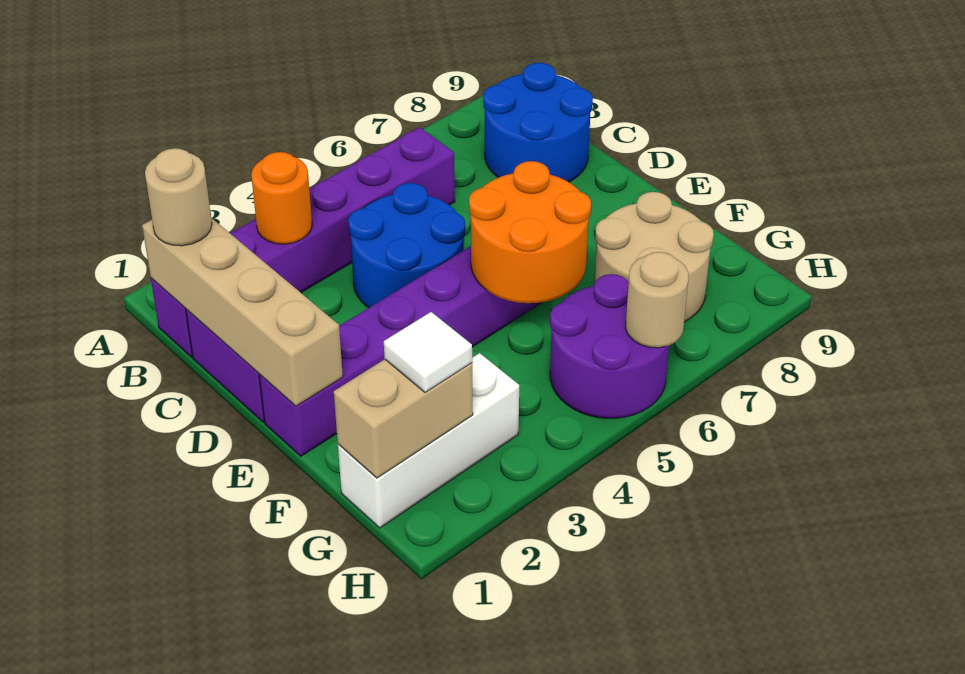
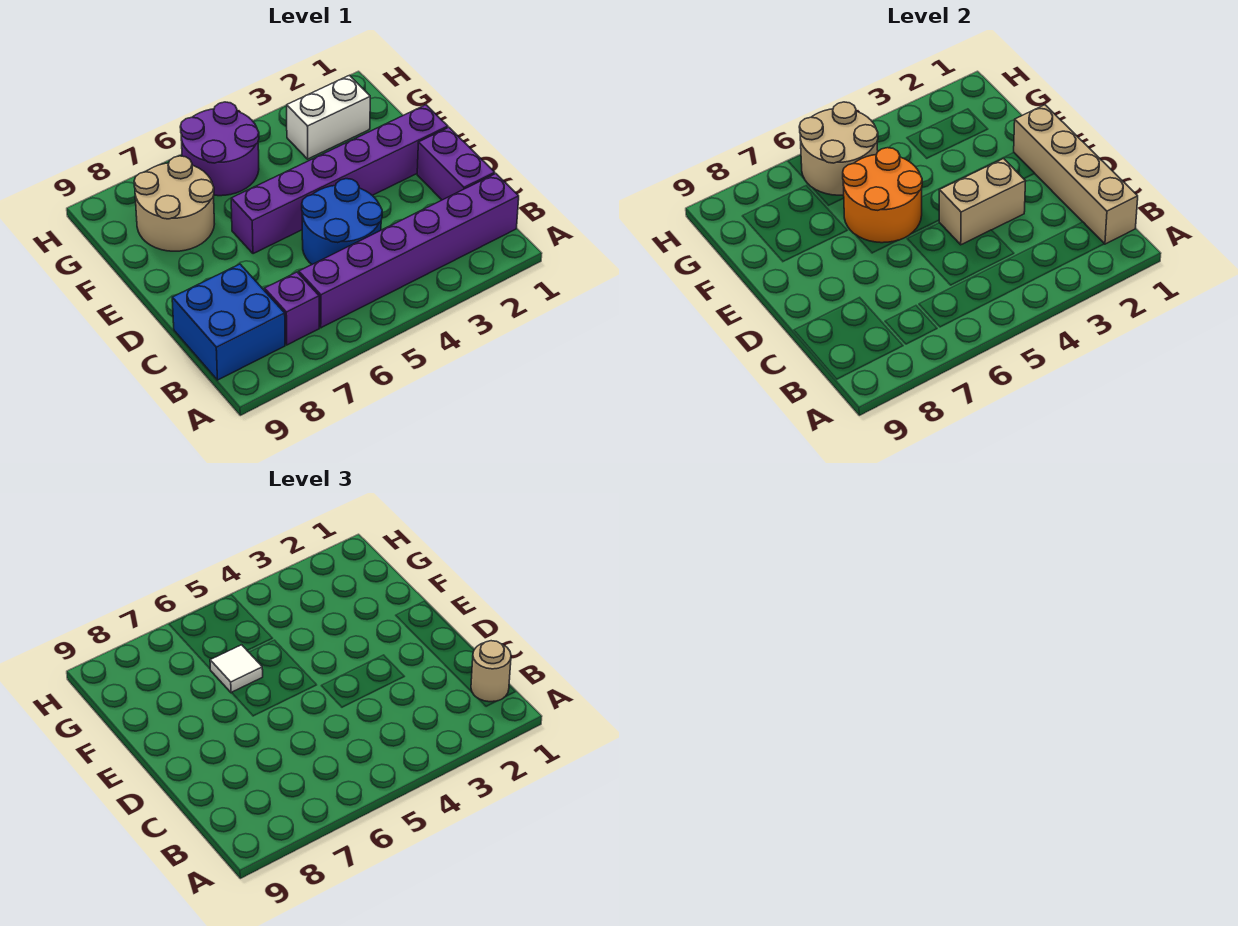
orange 1x1 round brick [251,152,312,244] -> none
none -> purple 1x1 brick [264,272,319,345]
blue 2x2 round brick [483,63,593,182] -> blue 2x2 brick [172,264,285,380]
white 1x3 brick [338,353,519,528] -> white 1x2 brick [287,75,370,159]
tan 1x2 brick [334,359,473,478] -> tan 1x2 brick moved to [939,158,1025,245]
white 1x1 tile [384,312,472,392] -> white 1x1 tile moved to [210,645,263,693]
tan 1x1 round brick [626,252,689,348] -> tan 2x2 round brick [799,102,878,195]

